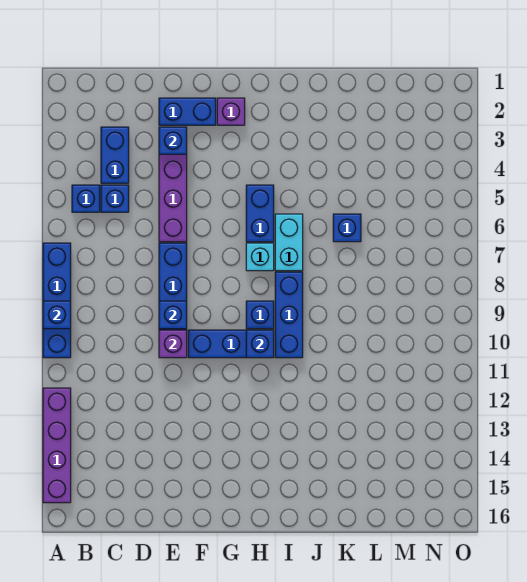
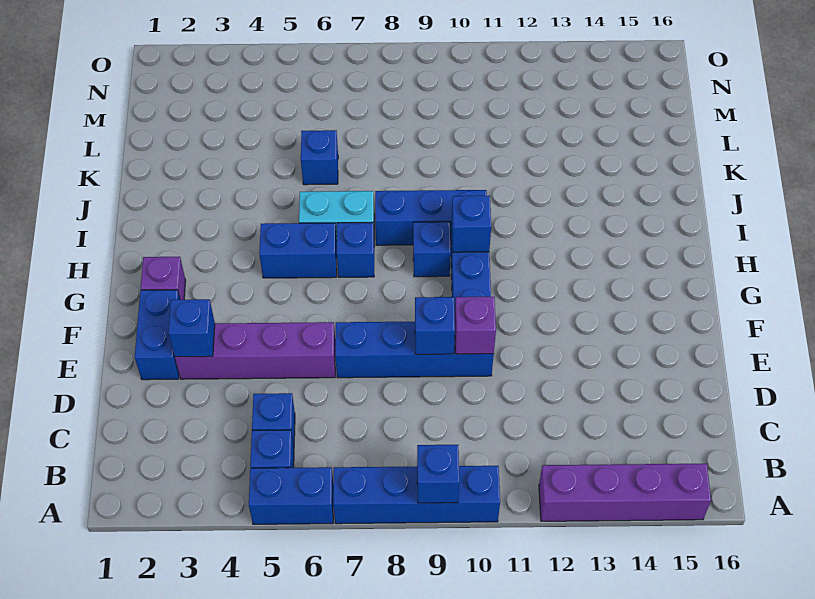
blue 1x2 brick [101,127,129,183] -> blue 1x2 brick moved to [249,467,334,524]
cyan 1x1 brick [246,243,274,271] -> blue 1x1 brick [337,222,374,277]

